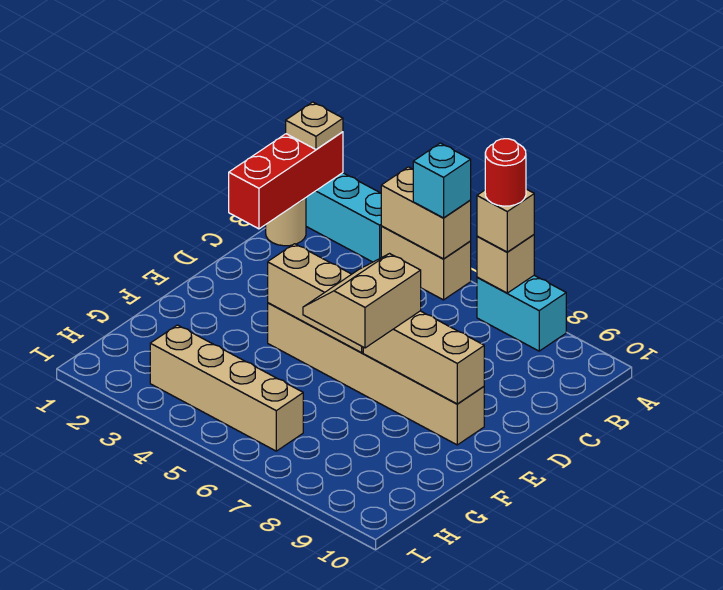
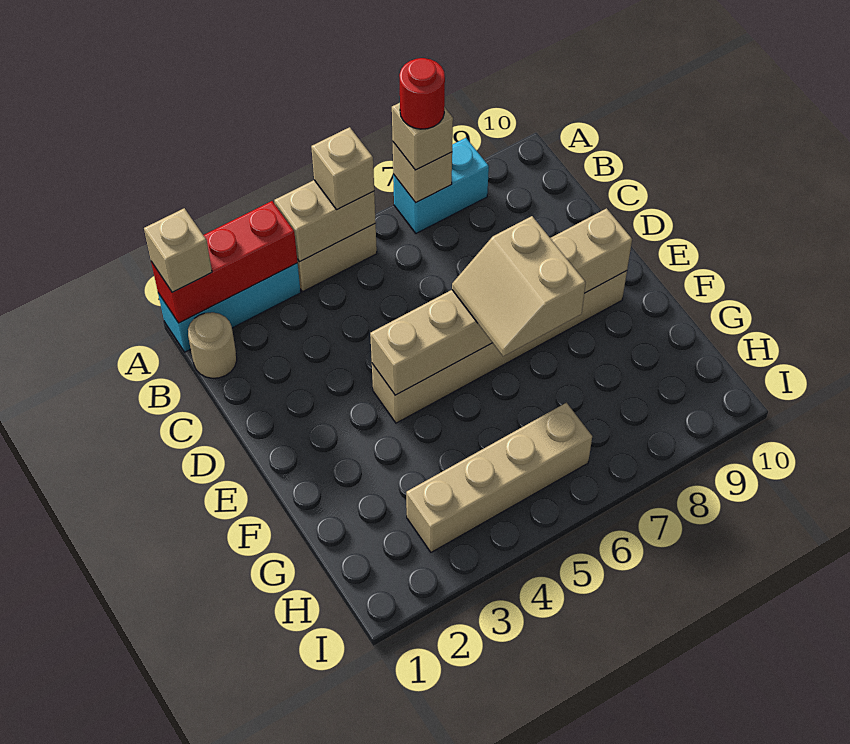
red 1x3 brick [229,132,343,229] -> red 1x3 brick turned to [151,201,298,323]
tan 1x1 plate [286,102,343,149] -> tan 1x1 brick [144,208,212,292]
cyan 1x1 brick [413,143,471,218] -> tan 1x1 brick [311,127,374,210]

